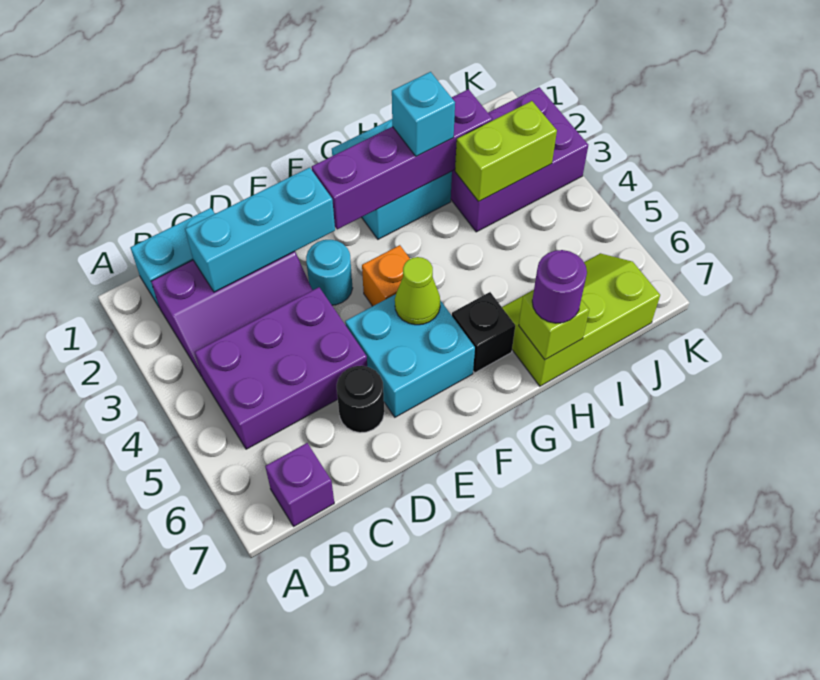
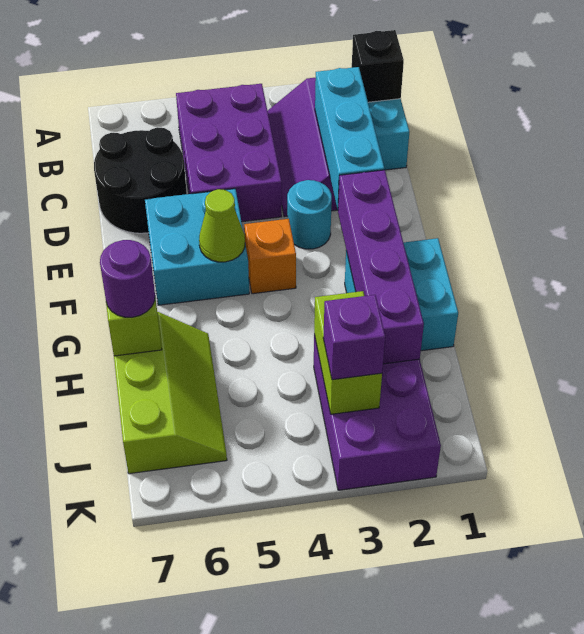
purple 1x1 brick [265,443,334,526] -> purple 1x1 brick moved to [323,295,385,380]
black 1x1 round brick [337,366,384,433] -> black 2x2 round brick [94,127,187,233]
black 1x1 brick [452,292,515,373] -> black 1x1 brick moved to [352,30,404,102]
cyan 1x1 brick [392,72,455,156] -> none

